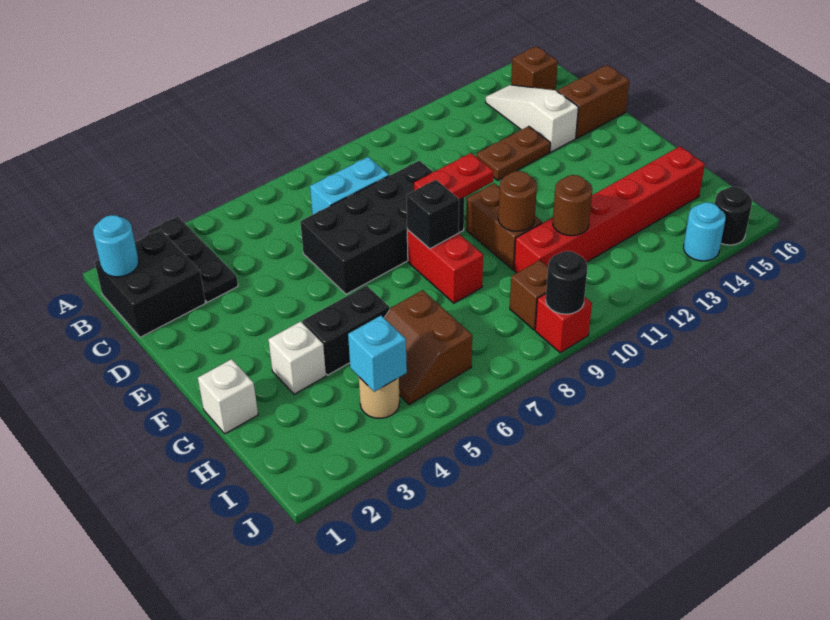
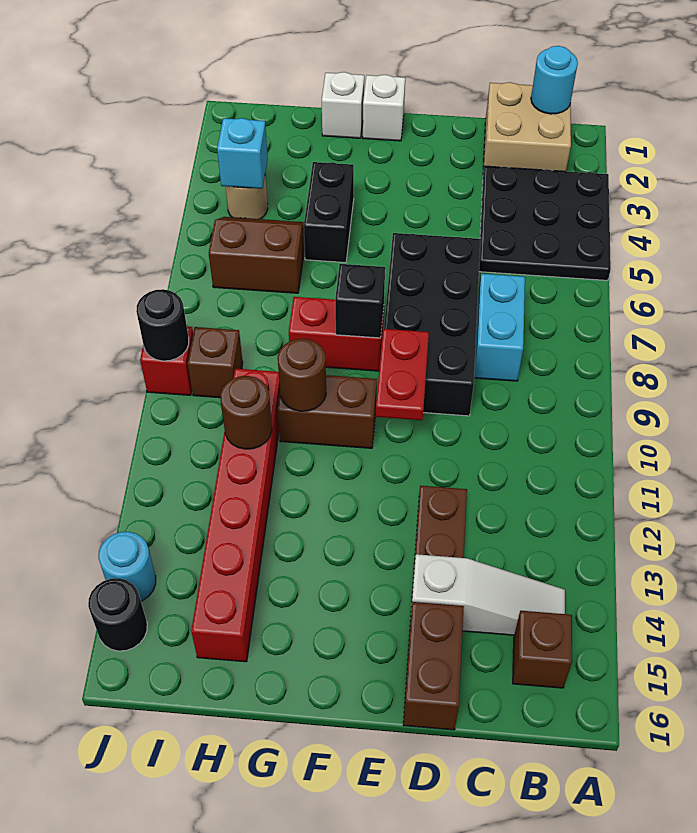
black 1x3 plate [148,216,238,302] -> black 3x3 plate [479,166,611,280]
black 2x2 brick [95,230,205,337] -> tan 2x2 brick [483,82,571,173]
white 1x1 brick [268,321,326,394] -> white 1x1 brick moved to [363,75,405,141]

